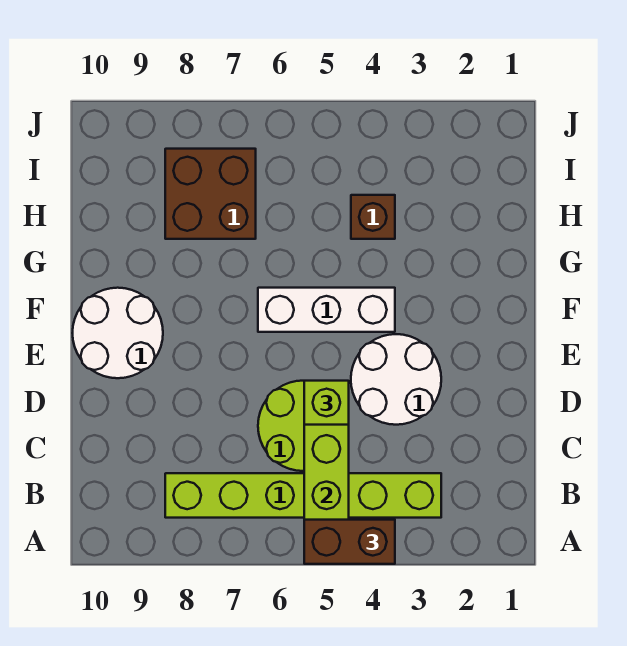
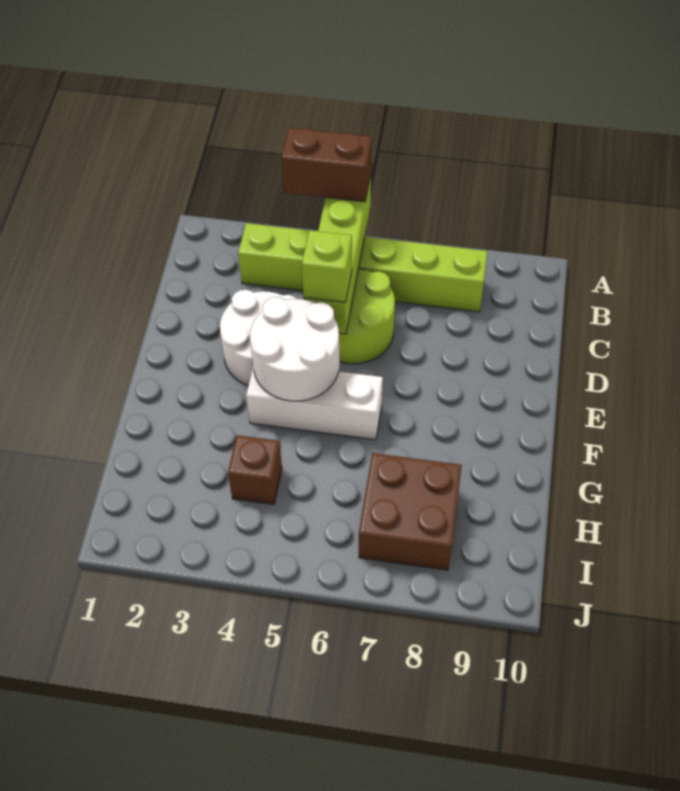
white 2x2 round brick [73,288,163,378] -> white 2x2 round brick moved to [250,297,340,401]

